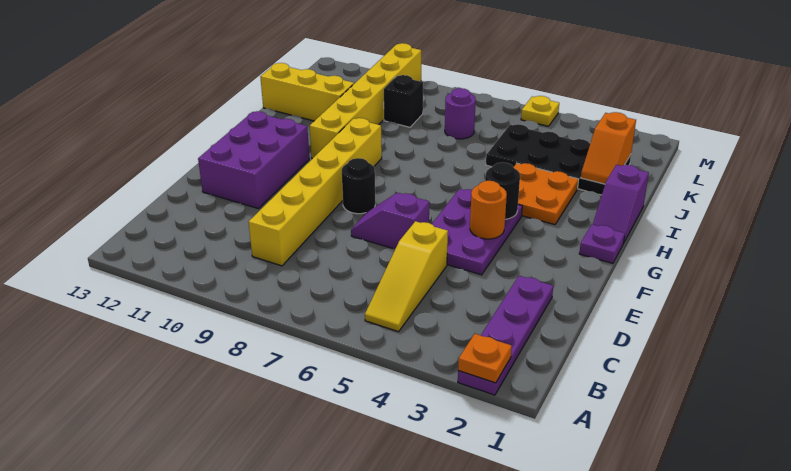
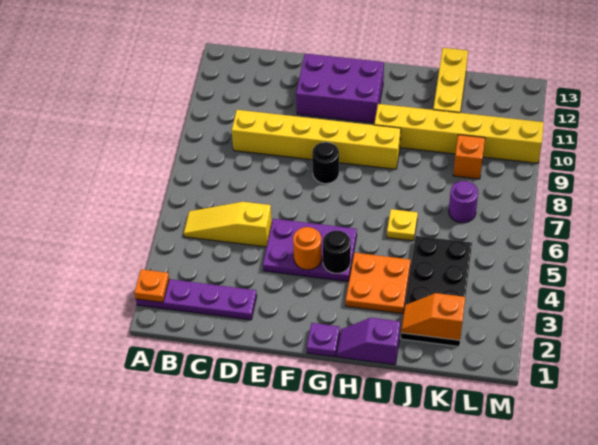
purple 1x2 slope [351,193,429,249] -> none
black 1x1 brick [384,75,423,127] -> orange 1x1 brick [453,135,485,179]
yellow 1x1 plate [521,96,559,126] -> yellow 1x1 plate moved to [387,209,418,241]

